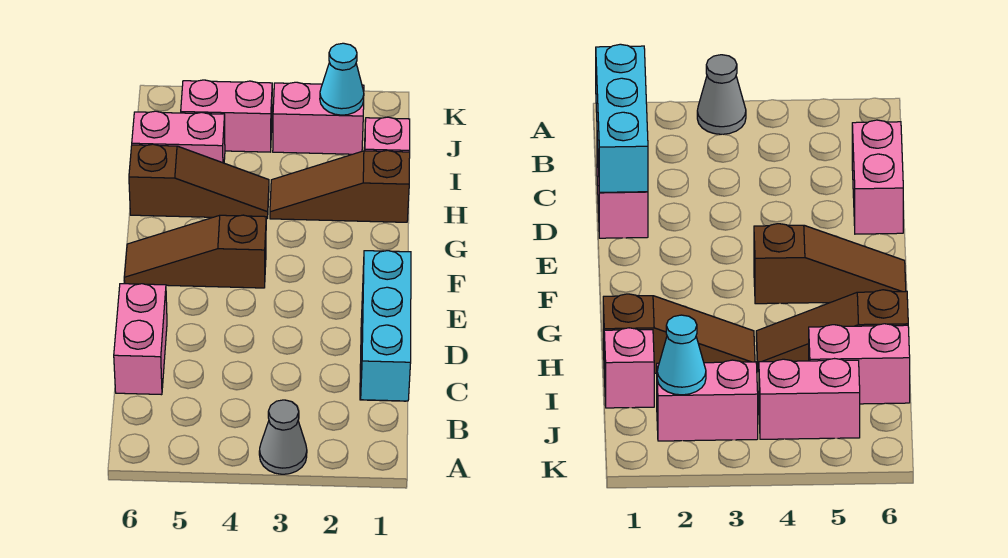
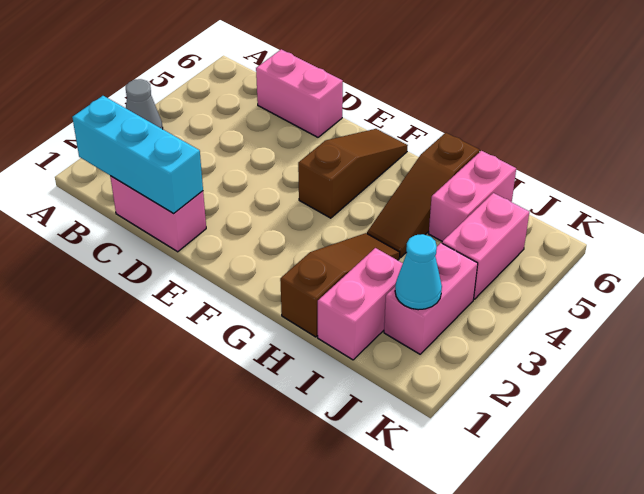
pink 1x1 brick [364,117,410,152] -> pink 1x2 brick [318,248,403,360]

